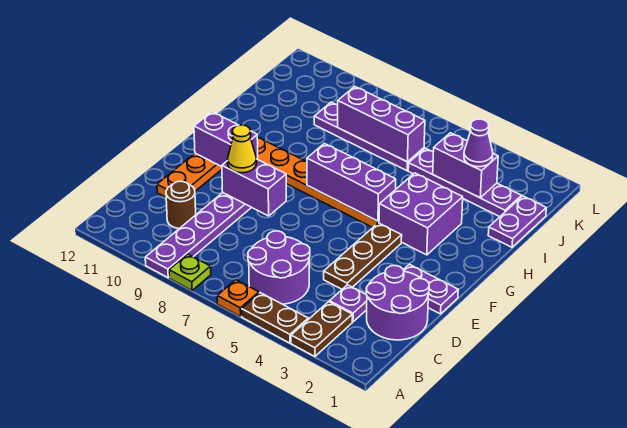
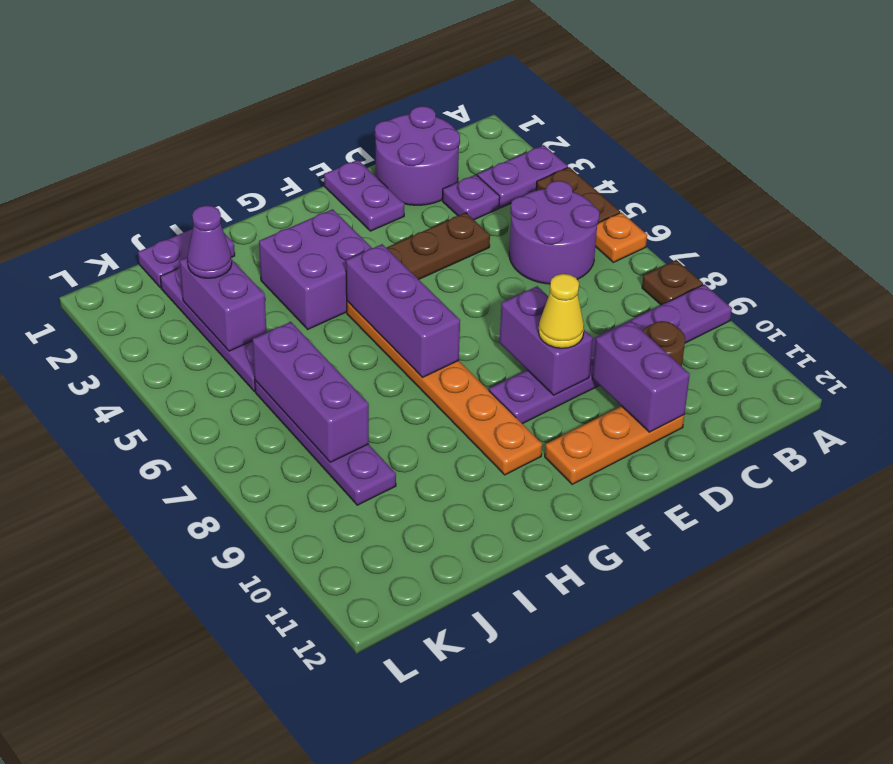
brown 1x2 plate [291,302,352,356] -> purple 1x2 plate [477,145,568,208]
lime 1x1 plate [169,254,211,290] -> brown 1x1 plate [642,260,703,305]
purple 1x2 brick [194,112,258,167] -> purple 1x2 brick moved to [592,321,690,432]

